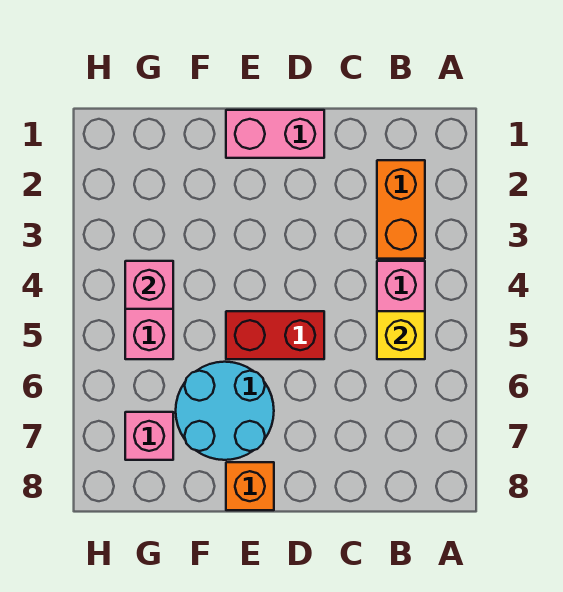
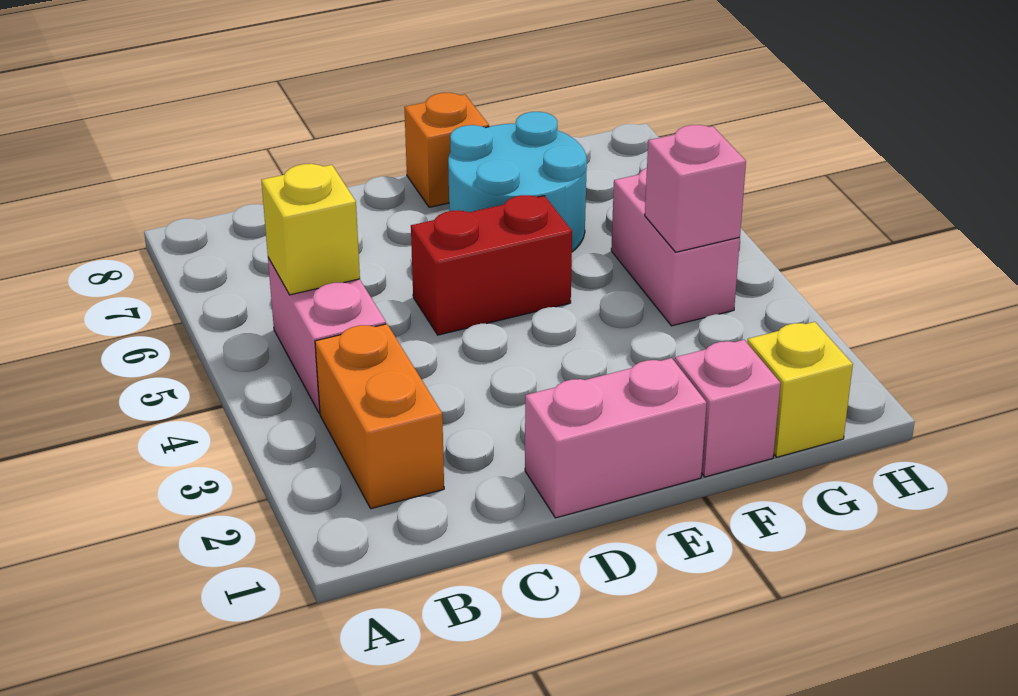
none -> yellow 1x1 brick [747,322,853,457]
pink 1x1 brick [125,412,173,460] -> pink 1x1 brick moved to [675,340,781,477]

